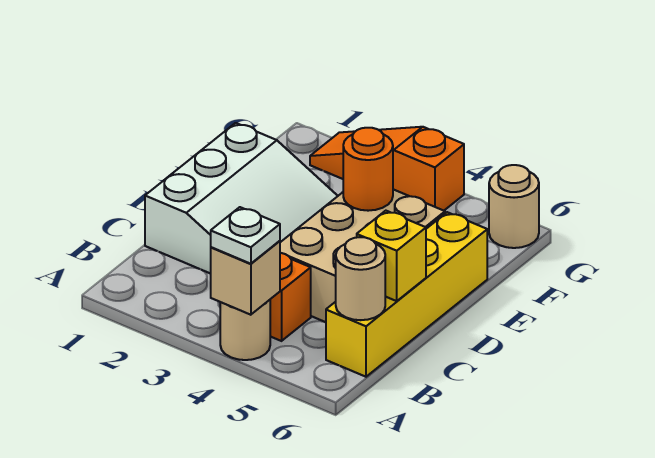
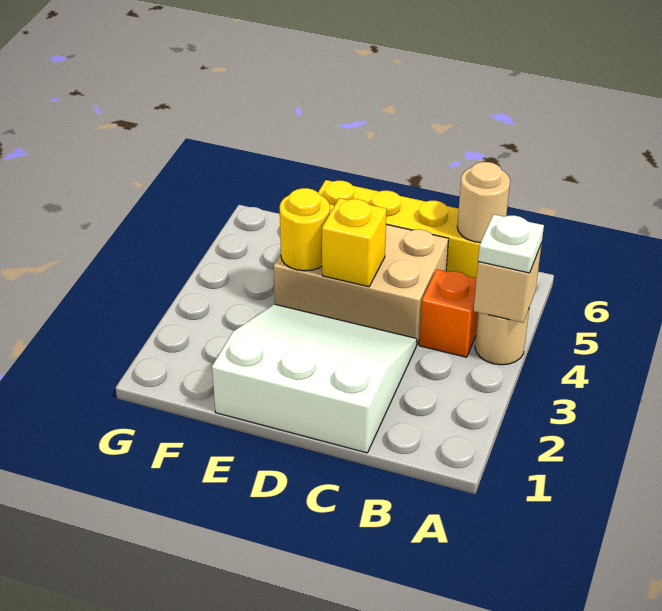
yellow 1x1 brick [357,211,426,301] -> yellow 1x1 brick moved to [322,198,387,287]
orange 1x1 round brick [343,128,393,211] -> yellow 1x1 round brick [280,188,330,271]
orange 1x3 slope [310,127,464,211] -> none
tan 1x1 round brick [489,165,539,248] -> none

